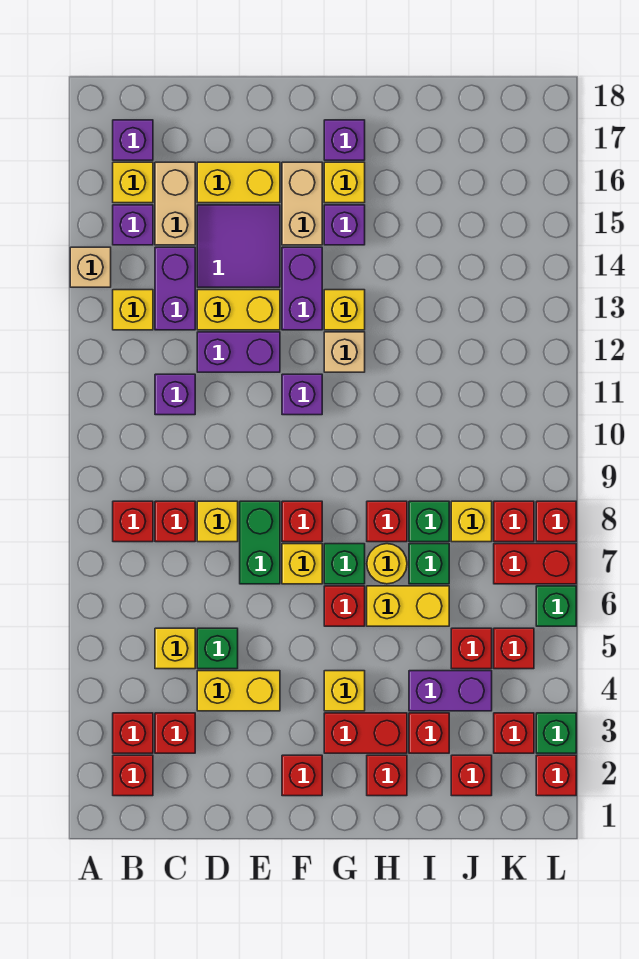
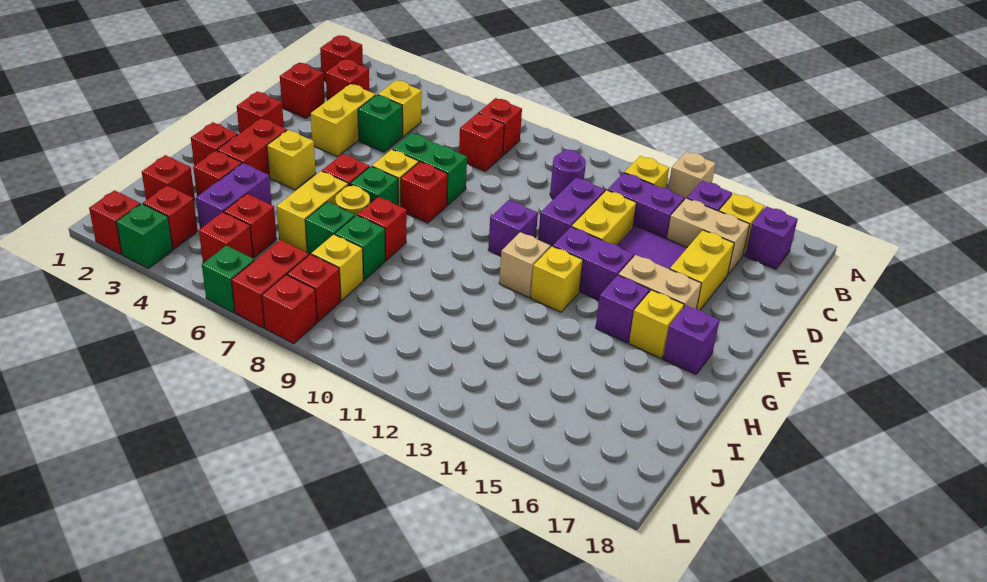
red 1x1 brick [113,713,153,753] -> red 1x1 brick moved to [280,62,325,118]
purple 1x1 brick [155,374,195,415] -> purple 1x1 round brick [550,150,586,199]
yellow 1x1 brick [197,501,238,542] -> none

